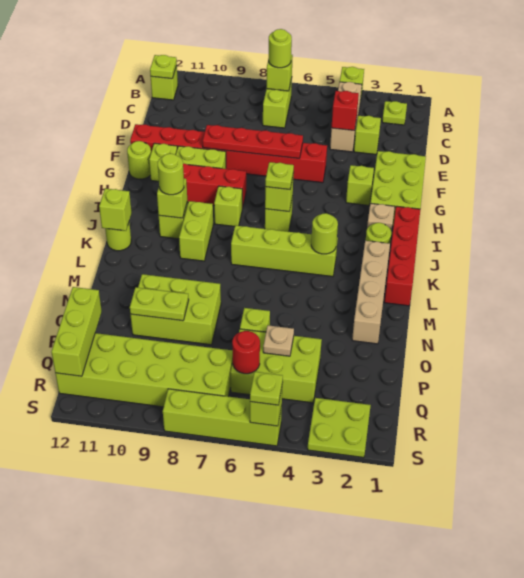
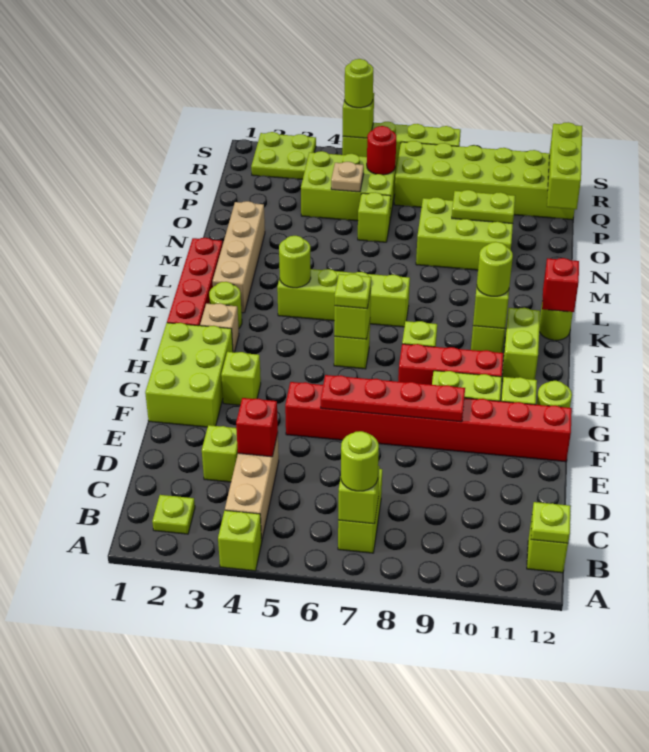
lime 1x2 brick [179,201,213,261] -> lime 1x2 brick moved to [502,308,540,381]
lime 1x1 brick [99,189,132,231] -> red 1x1 brick [542,258,579,312]
lime 1x1 plate [250,372,283,405] -> lime 1x1 round brick [345,59,373,108]

